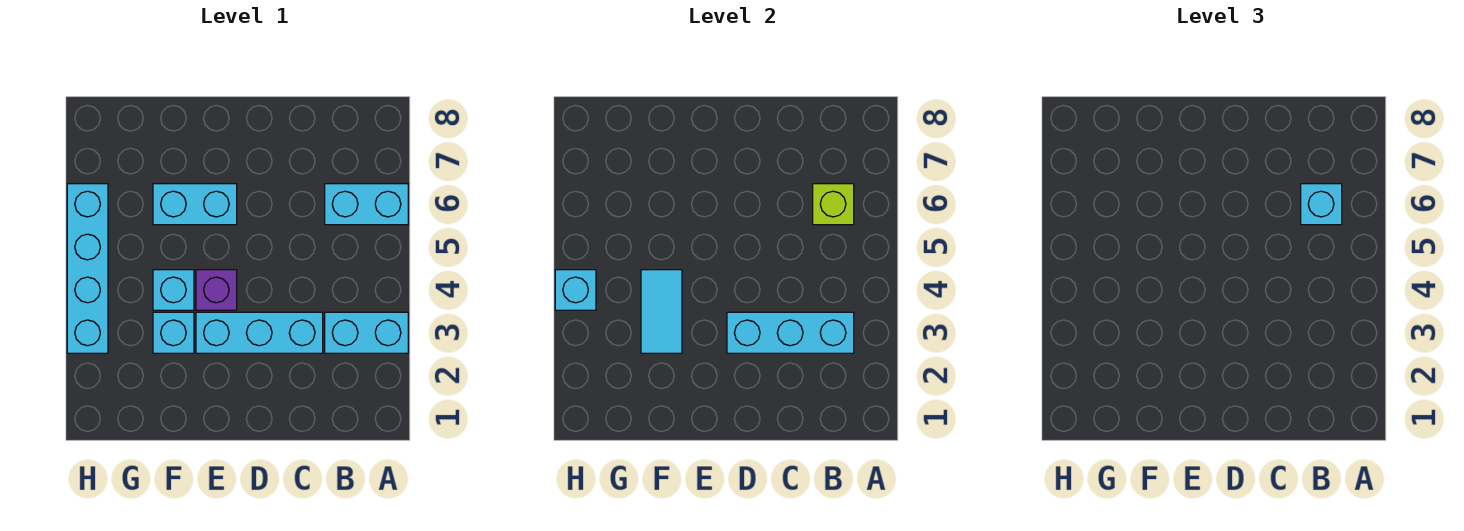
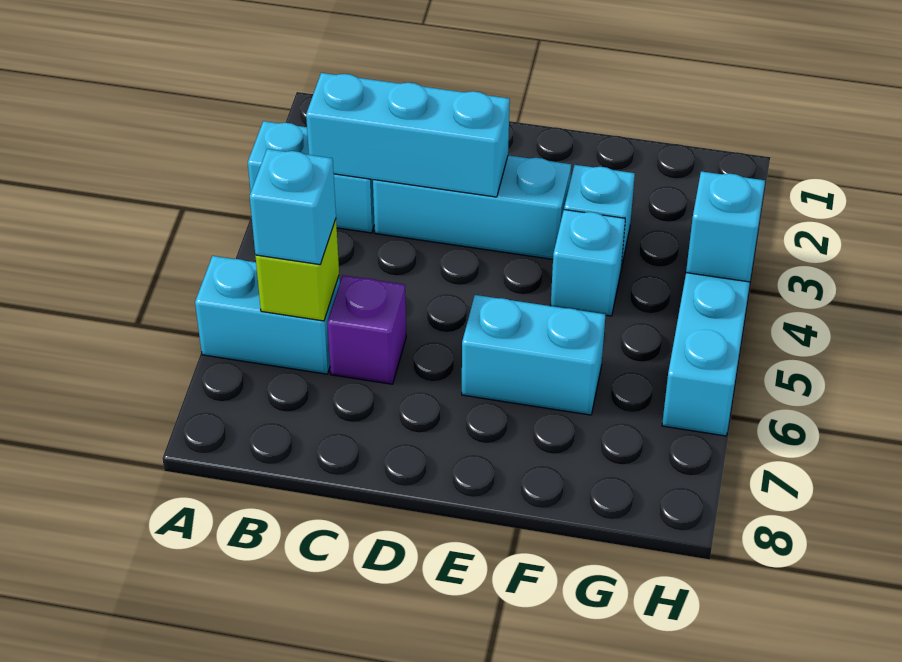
purple 1x1 brick [196,270,237,310] -> purple 1x1 brick moved to [327,275,406,384]
cyan 1x2 tile [641,270,682,353] -> none

